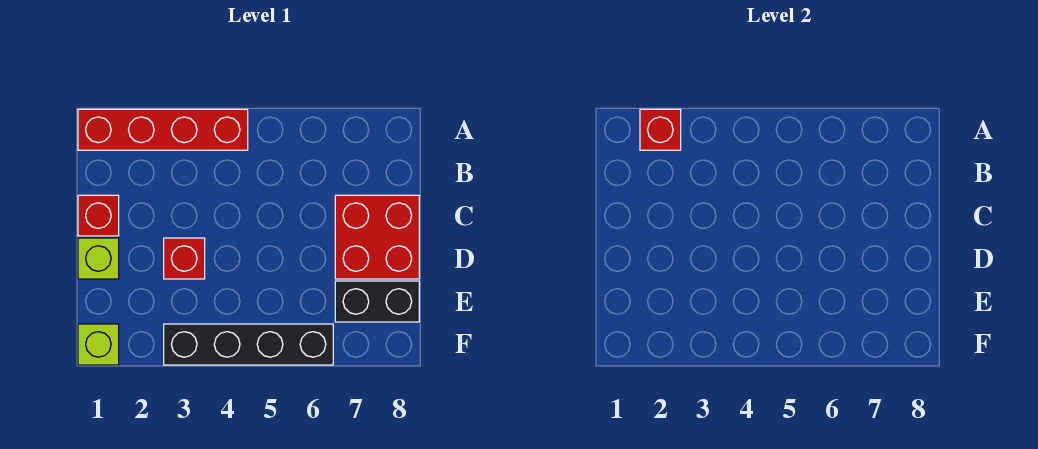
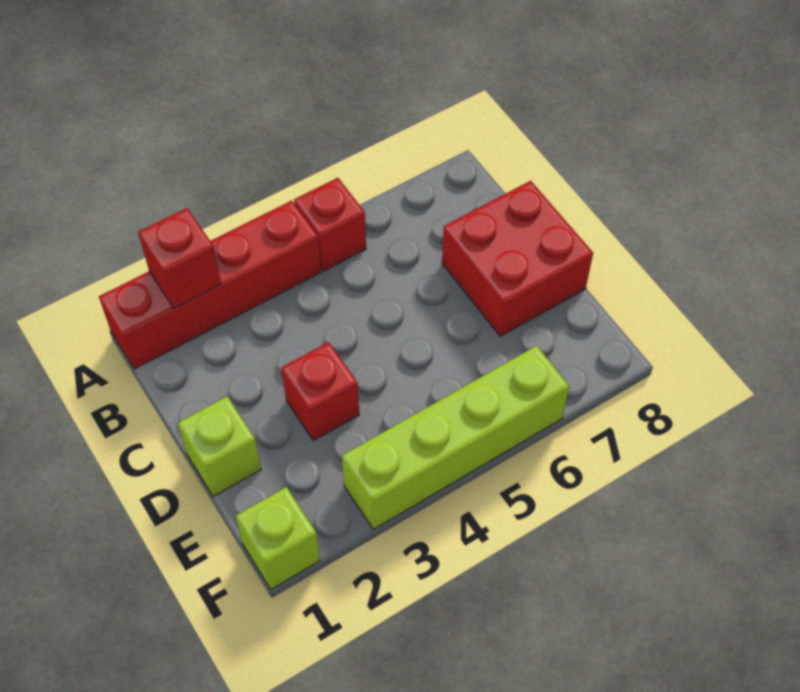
red 1x1 brick [78,195,119,236] -> red 1x1 brick moved to [294,178,366,271]
black 1x2 brick [335,281,419,322] -> none
black 1x4 brick [164,324,333,365] -> lime 1x4 brick [342,346,569,529]

